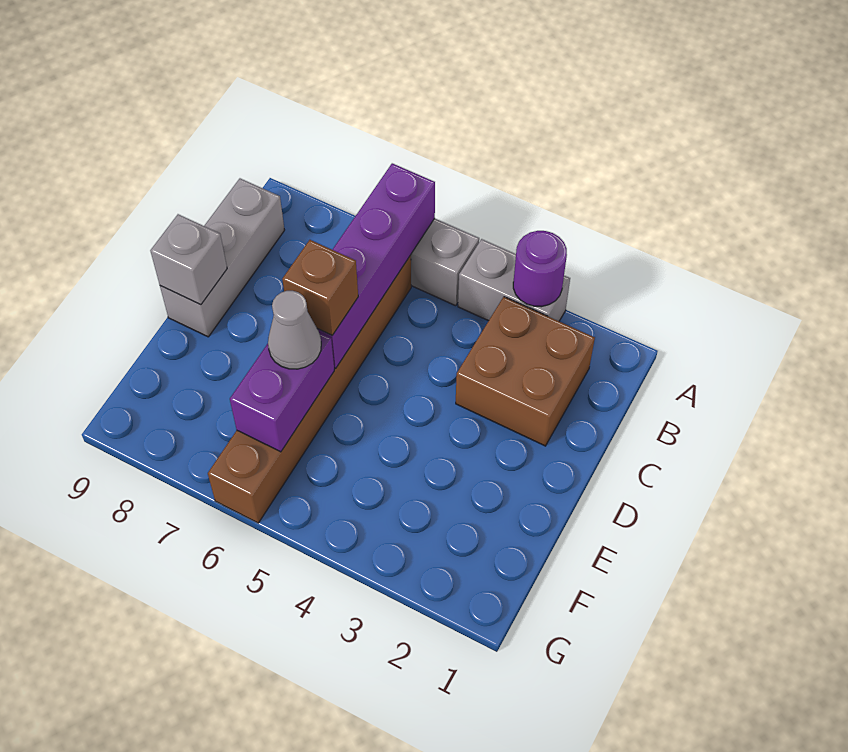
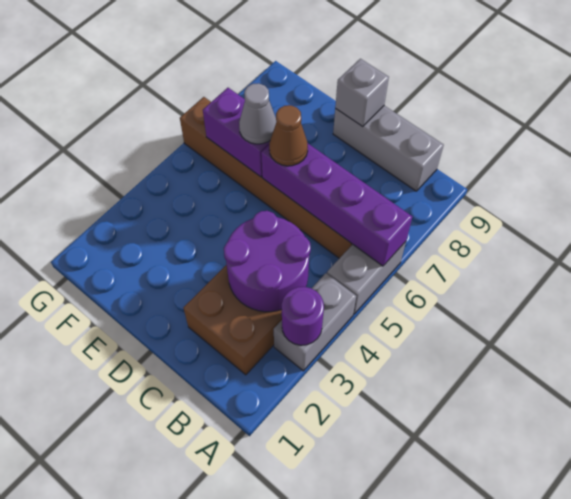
none -> purple 2x2 round brick [224,211,311,312]
brown 1x1 brick [282,240,358,335] -> brown 1x1 cone [269,105,308,166]

